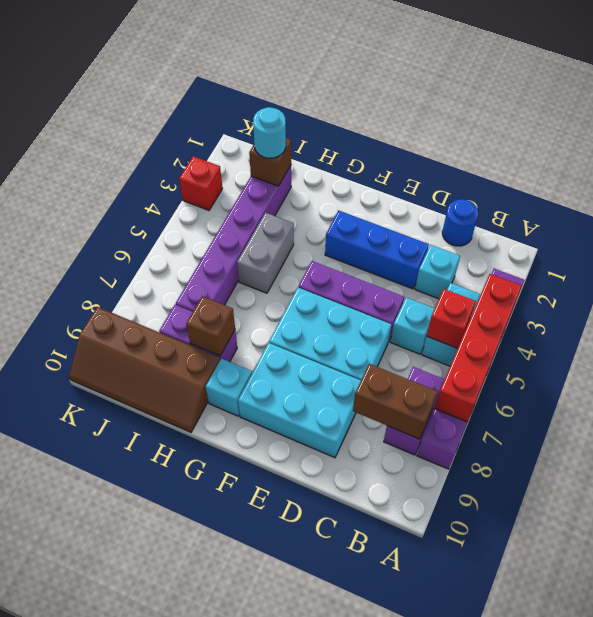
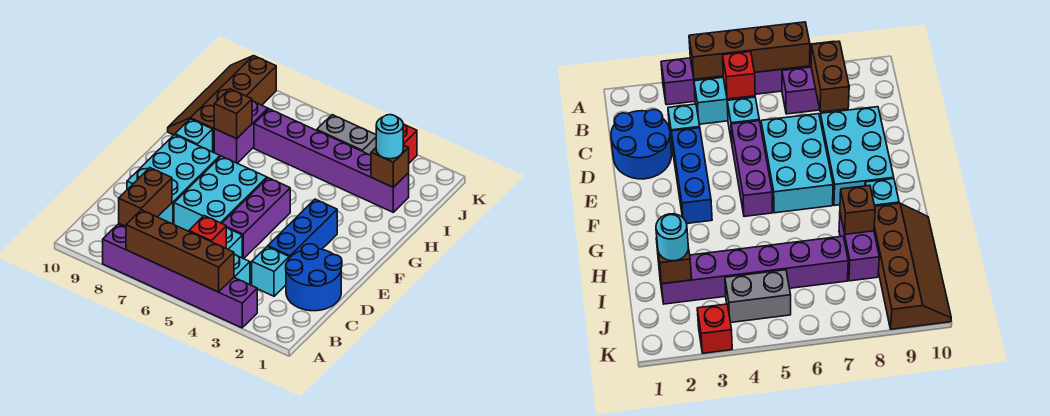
red 1x4 brick [435,274,522,422] -> brown 1x4 brick [126,210,234,292]
blue 1x1 round brick [442,199,478,246] -> blue 2x2 round brick [286,244,342,311]
grey 1x2 brick [237,213,294,293] -> grey 1x2 brick moved to [317,115,376,155]

